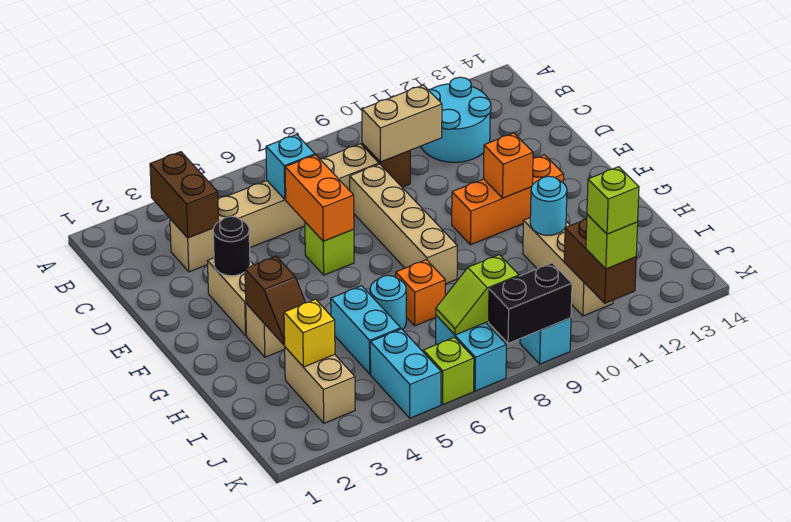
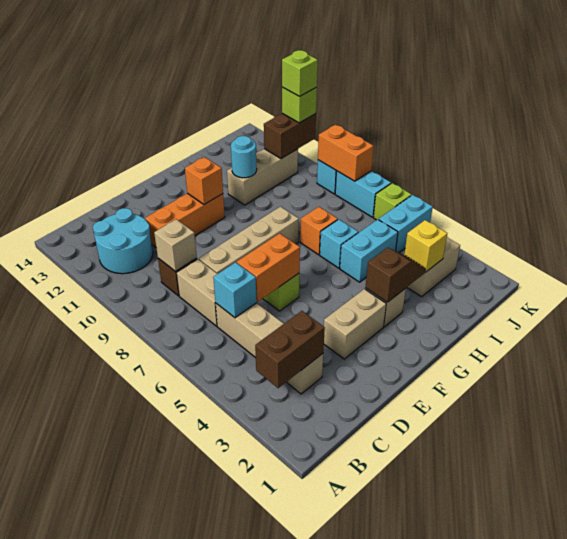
tan 1x2 brick [362,85,442,162] -> tan 1x1 brick [154,219,197,272]
black 1x1 round brick [213,216,250,276] -> none
orange 1x3 brick [452,155,564,245] -> orange 1x3 brick turned to [145,193,225,247]
cyan 1x1 round brick [370,275,406,330] -> cyan 1x1 brick [320,219,358,268]
cyan 1x2 brick [436,315,506,391] -> cyan 1x2 brick turned to [335,171,391,217]
lime 1x2 slope [436,255,519,335] -> none
black 1x2 brick [488,263,572,343] -> orange 1x2 brick [318,125,374,181]

